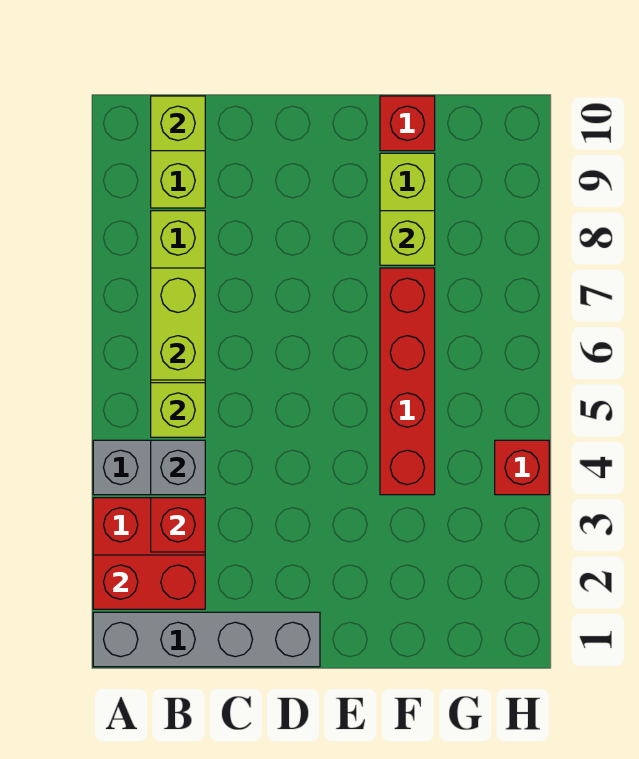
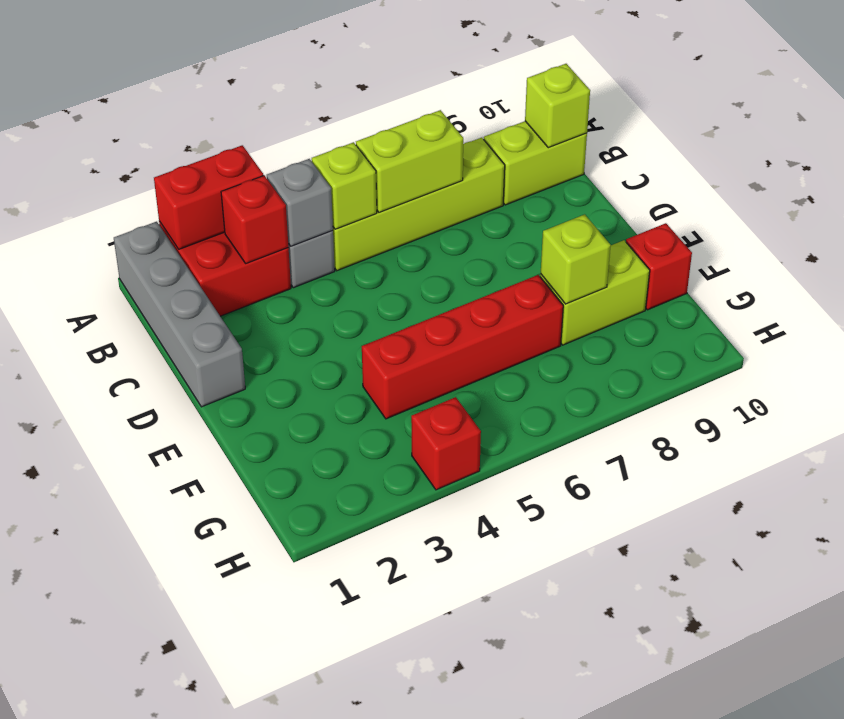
red 1x2 brick [93,555,205,609] -> red 1x2 brick turned to [154,145,264,249]

